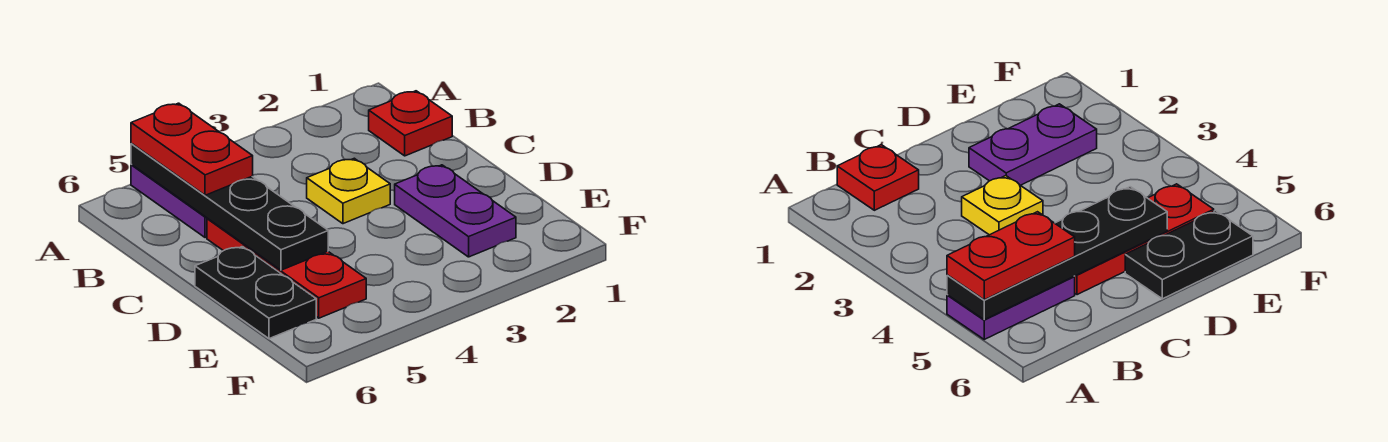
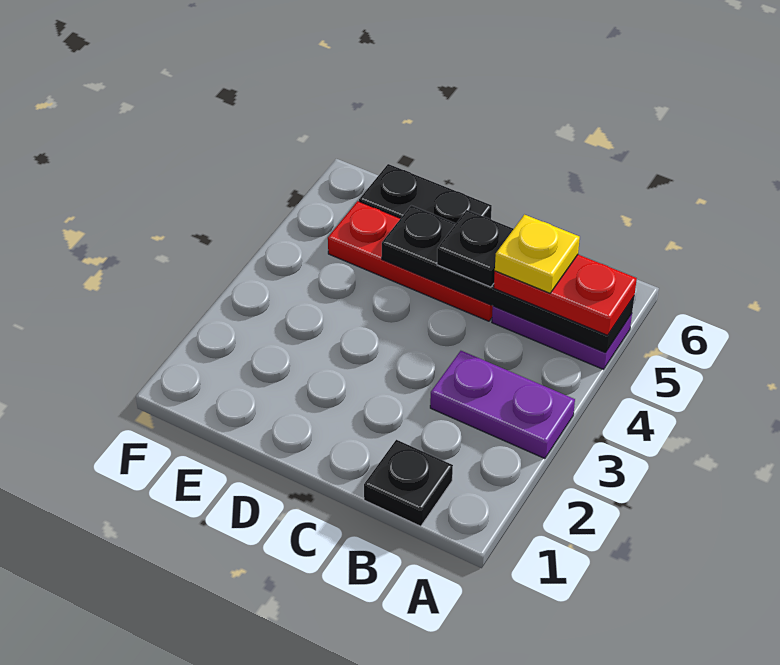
red 1x1 plate [369,91,452,156] -> black 1x1 plate [364,440,453,526]
yellow 1x1 plate [307,158,390,224] -> yellow 1x1 plate moved to [495,215,580,293]
none -> black 1x1 plate [437,210,513,287]
purple 1x2 plate [395,165,516,257] -> purple 1x2 plate moved to [430,351,575,459]

